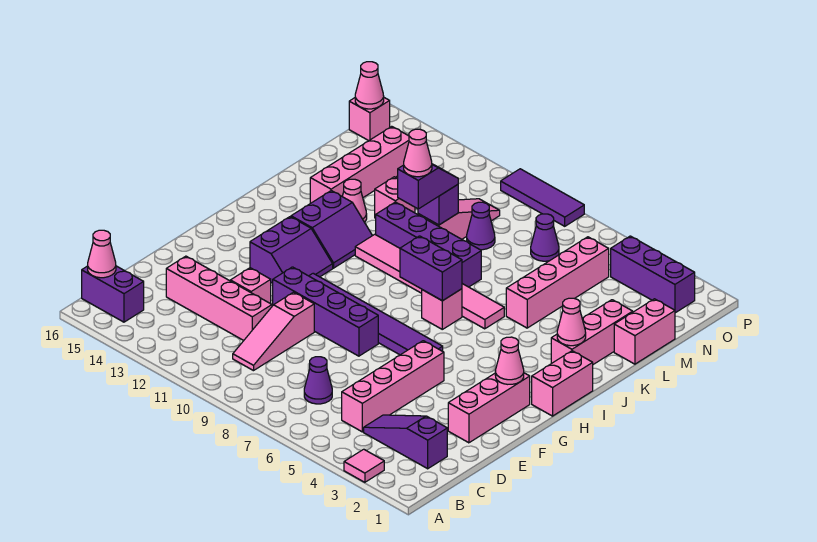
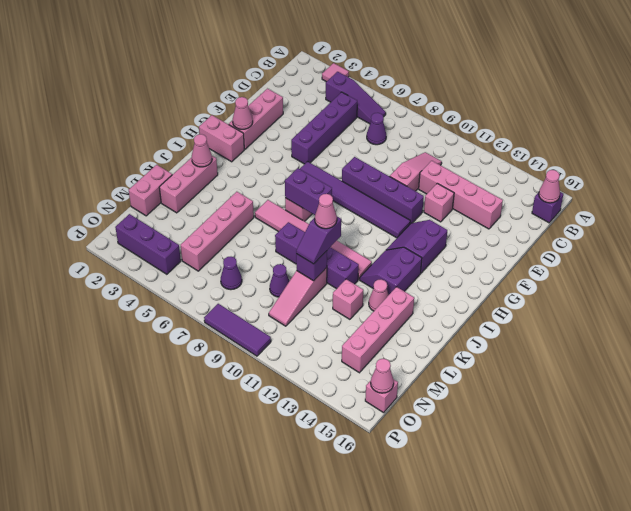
purple 1x2 brick [82,266,144,322] -> purple 1x1 brick [532,192,563,223]
purple 1x3 slope [364,415,447,469] -> purple 1x3 slope moved to [326,72,386,124]
pink 1x4 brick [342,341,444,432] -> purple 1x4 brick [291,92,357,164]
pink 1x2 brick [532,351,593,416] -> pink 1x2 brick turned to [199,115,244,162]

